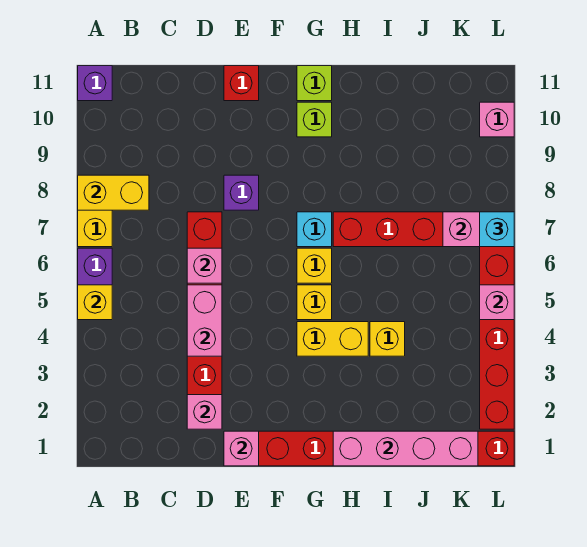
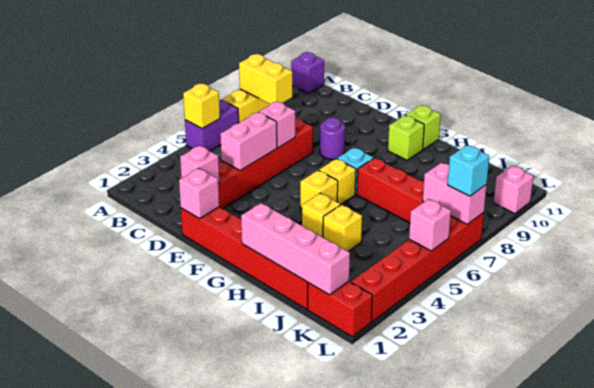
purple 1x1 brick [224,175,259,210] -> purple 1x1 round brick [320,118,345,159]
red 1x1 brick [224,66,259,101] -> none
yellow 1x2 brick [297,322,368,356] -> yellow 1x1 brick [302,193,340,237]

